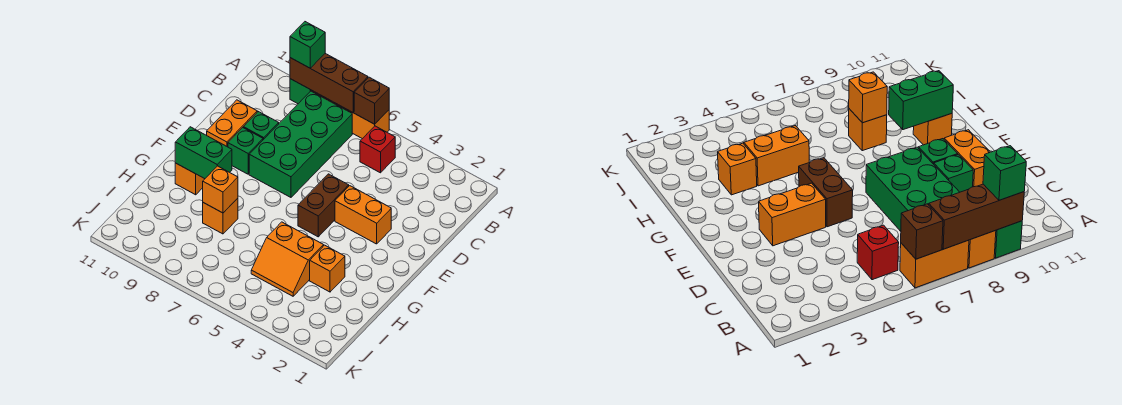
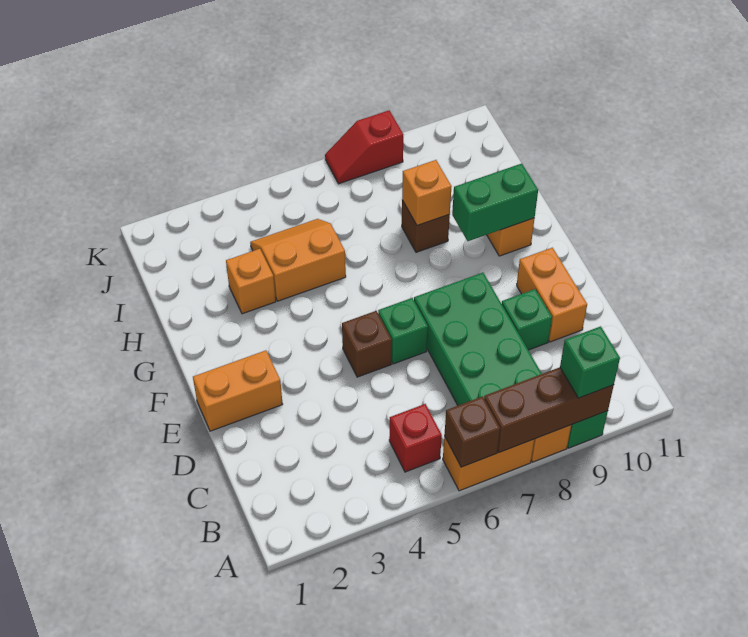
orange 1x2 brick [335,186,391,244] -> orange 1x2 brick moved to [193,350,283,431]
brown 1x2 brick [298,174,349,237] -> brown 1x1 brick [342,311,392,377]
green 1x1 brick [228,128,263,174] -> green 1x1 brick moved to [378,298,428,364]
orange 1x1 brick [203,198,238,234] -> brown 1x1 brick [402,200,450,252]
none -> red 1x2 slope [325,110,403,184]

